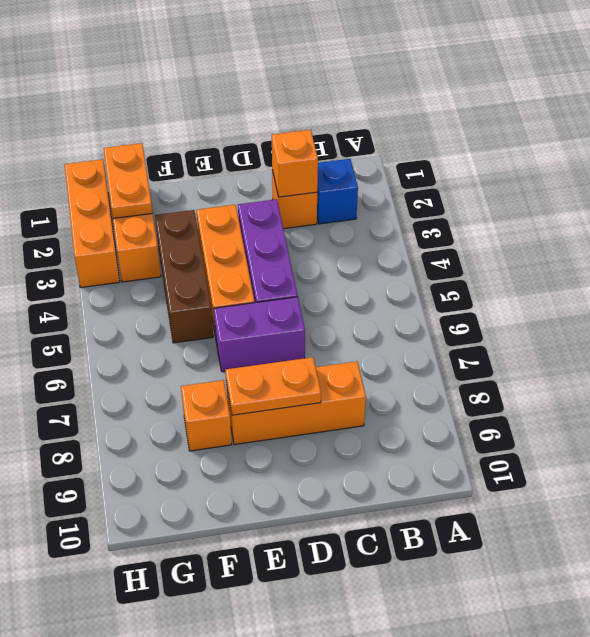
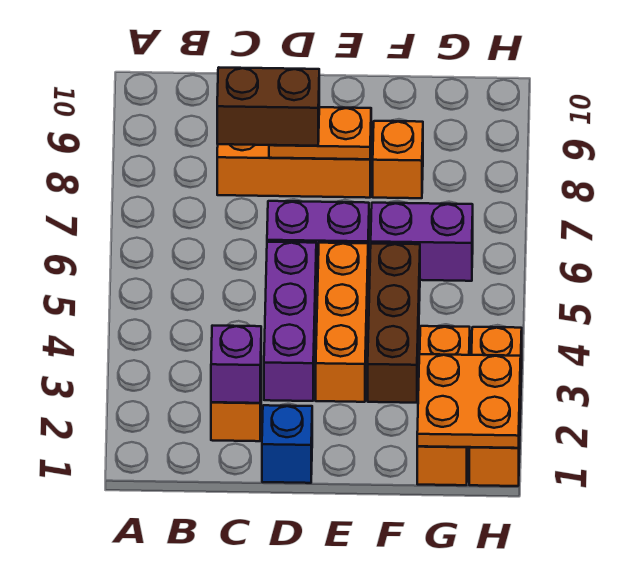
blue 1x1 brick [317,159,358,224] -> blue 1x1 brick moved to [262,405,312,483]
orange 1x1 brick [272,130,318,197] -> purple 1x1 brick [211,326,261,403]
none -> brown 1x2 brick [217,68,319,146]
none -> purple 1x2 brick [371,203,473,281]
orange 1x2 plate [104,143,153,218] -> orange 2x2 plate [417,354,521,448]

